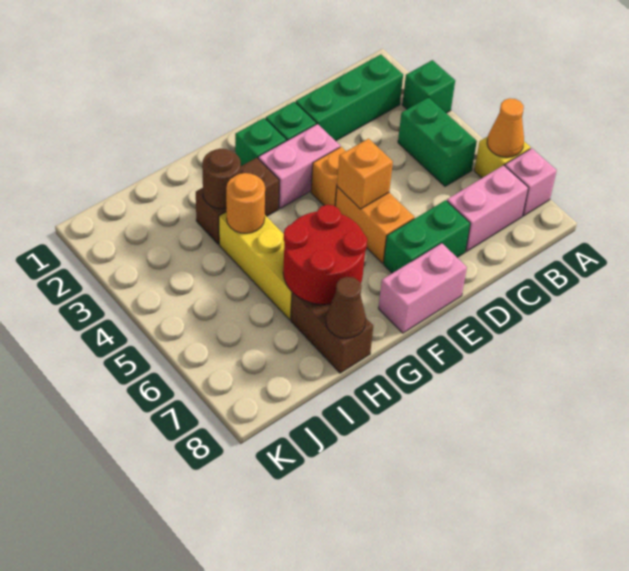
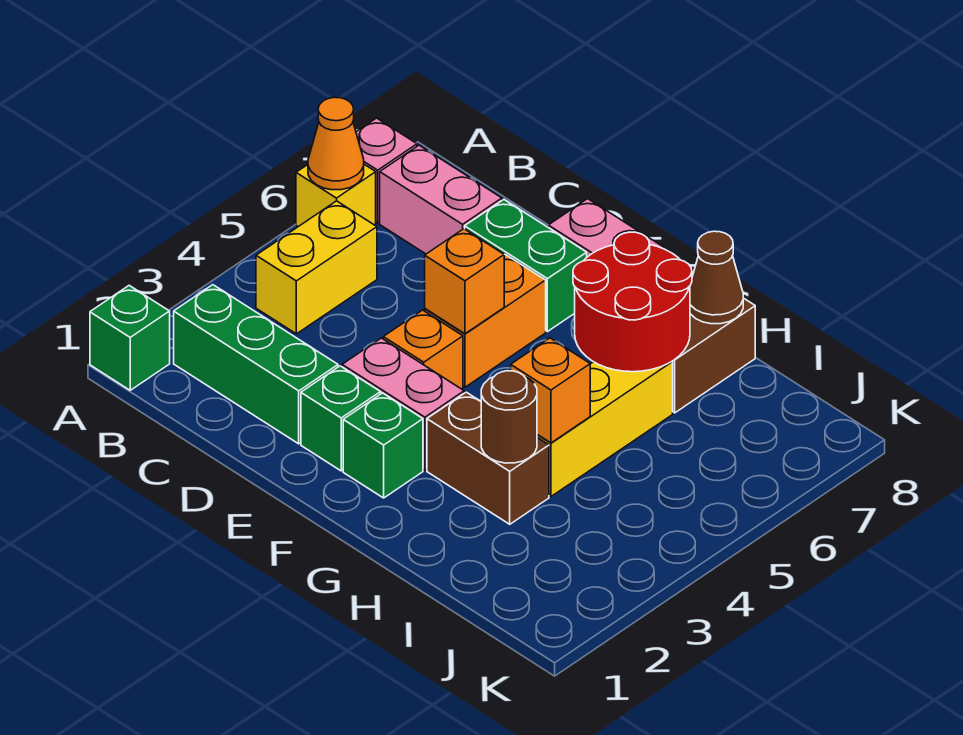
green 1x1 brick [402,60,455,113] -> green 1x1 brick moved to [90,286,170,390]
green 1x2 brick [398,97,477,186] -> yellow 1x2 brick [256,201,377,334]
orange 1x1 round brick [226,173,265,233] -> orange 1x1 brick [511,338,590,443]

